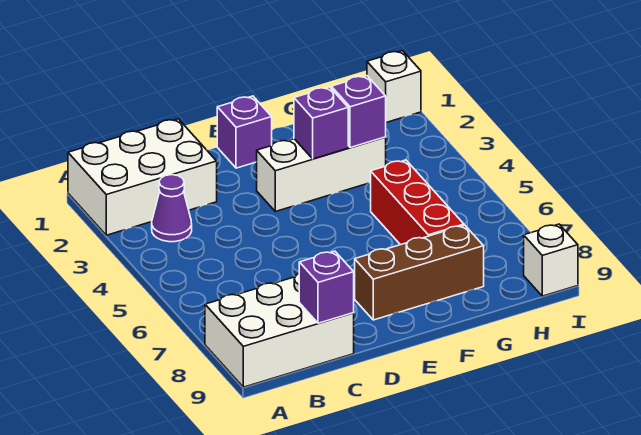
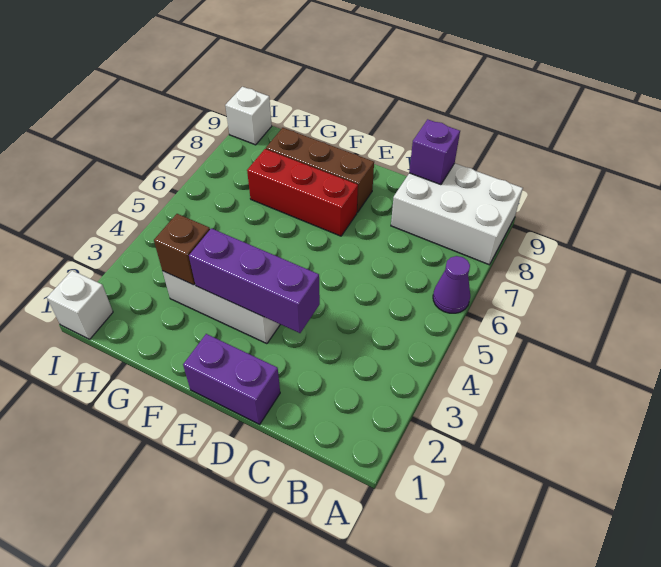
white 2x3 brick [68,119,217,235] -> none
purple 1x1 cone [152,175,192,242] -> purple 1x1 cone moved to [433,256,470,313]
purple 1x1 brick [217,96,272,168] -> purple 1x2 brick [183,334,280,424]
purple 1x1 brick [294,87,348,159] -> purple 1x3 brick [189,228,320,333]
purple 1x1 brick [331,76,386,148] -> brown 1x1 brick [154,214,210,285]
red 1x3 brick [371,160,464,245] -> red 1x3 brick turned to [247,149,358,236]

